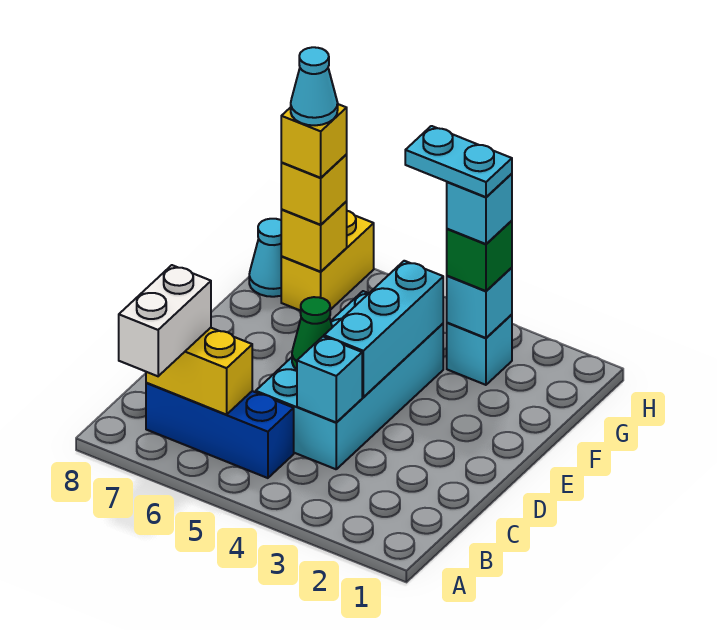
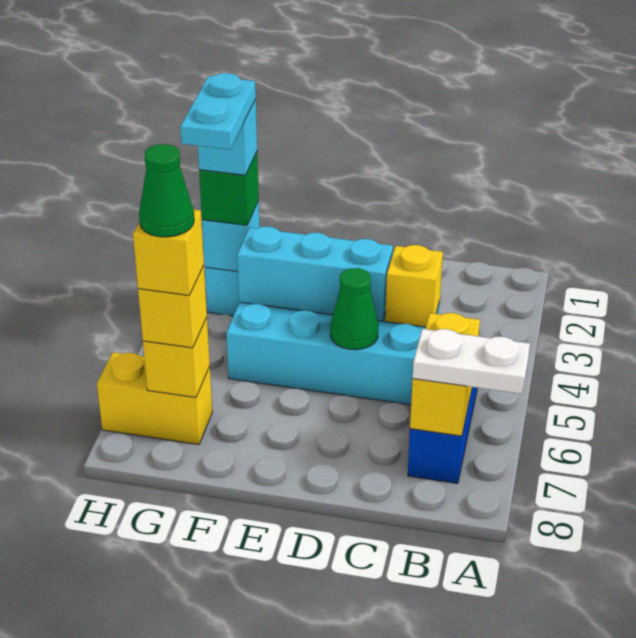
white 1x2 brick [119,265,211,376] -> white 1x2 plate [413,329,530,394]
cyan 1x1 brick [297,337,362,423] -> yellow 1x1 brick [385,245,443,327]
cyan 1x1 cone [291,47,338,125] -> green 1x1 cone [139,144,194,237]
cyan 1x1 cone [249,219,282,297] -> none

